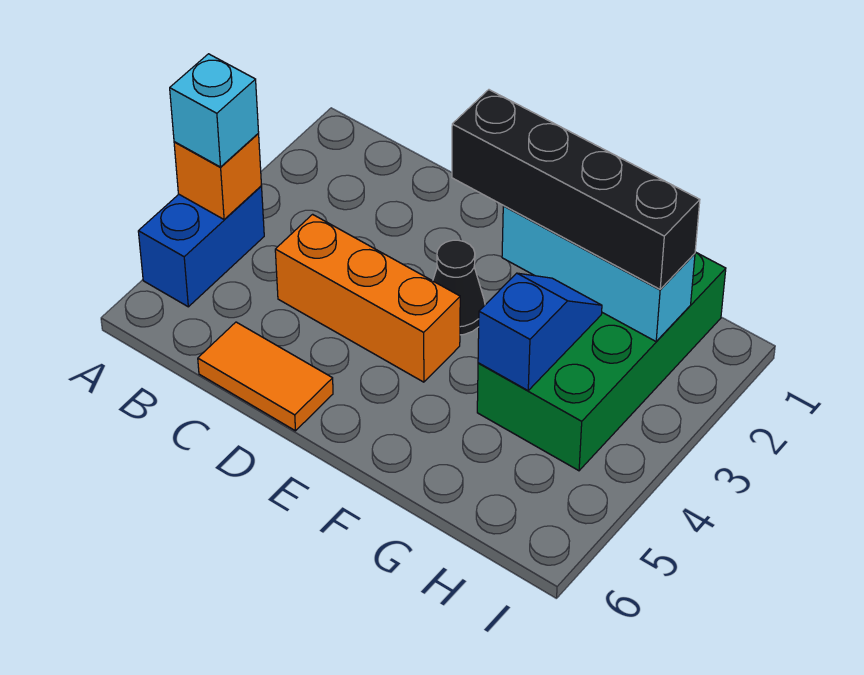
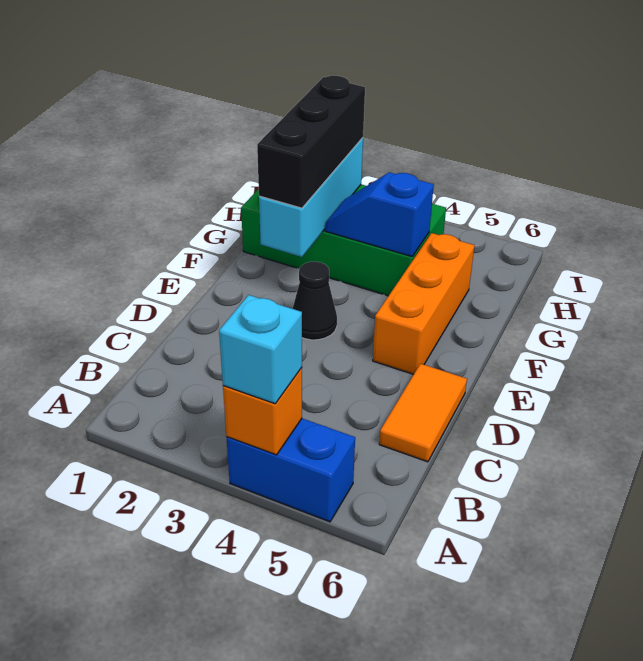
orange 1x3 brick [275,214,460,382] -> orange 1x3 brick moved to [373,233,475,374]
black 1x4 brick [452,90,700,289] -> black 1x3 brick [257,76,365,208]

